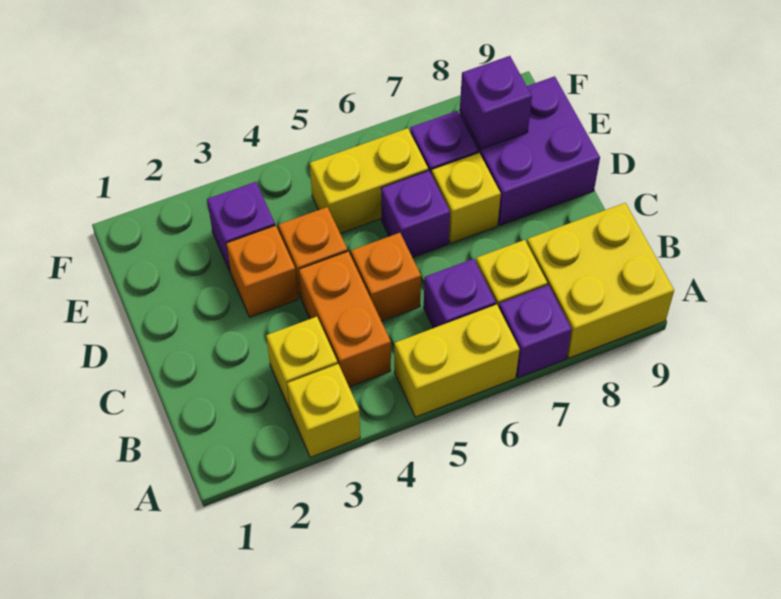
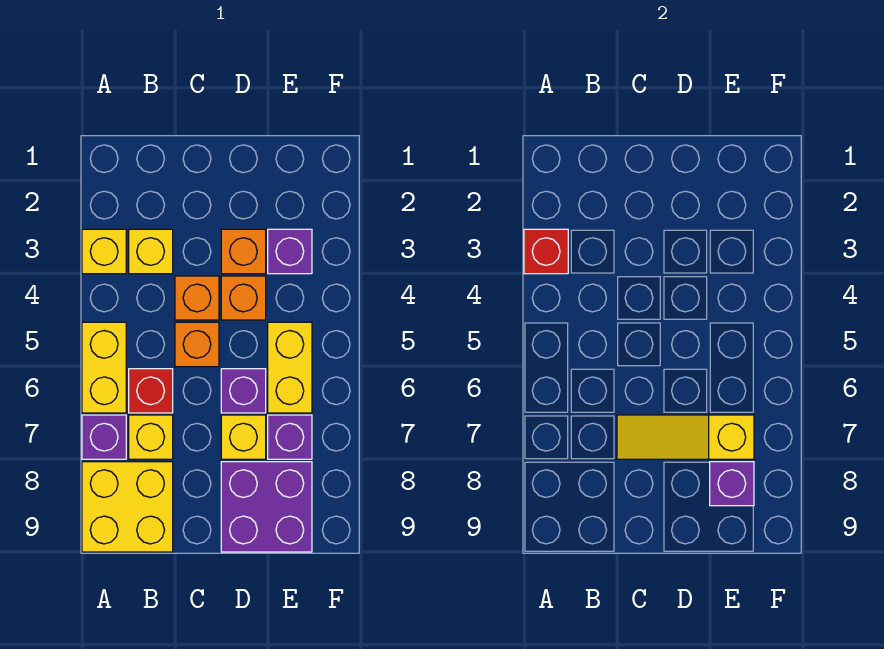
none -> red 1x1 brick [524,229,568,274]
orange 1x2 brick [299,252,391,387] -> orange 1x1 brick [175,276,219,320]
purple 1x1 brick [424,259,496,328] -> red 1x1 brick [129,369,173,413]
none -> yellow 1x3 slope [617,415,754,459]

